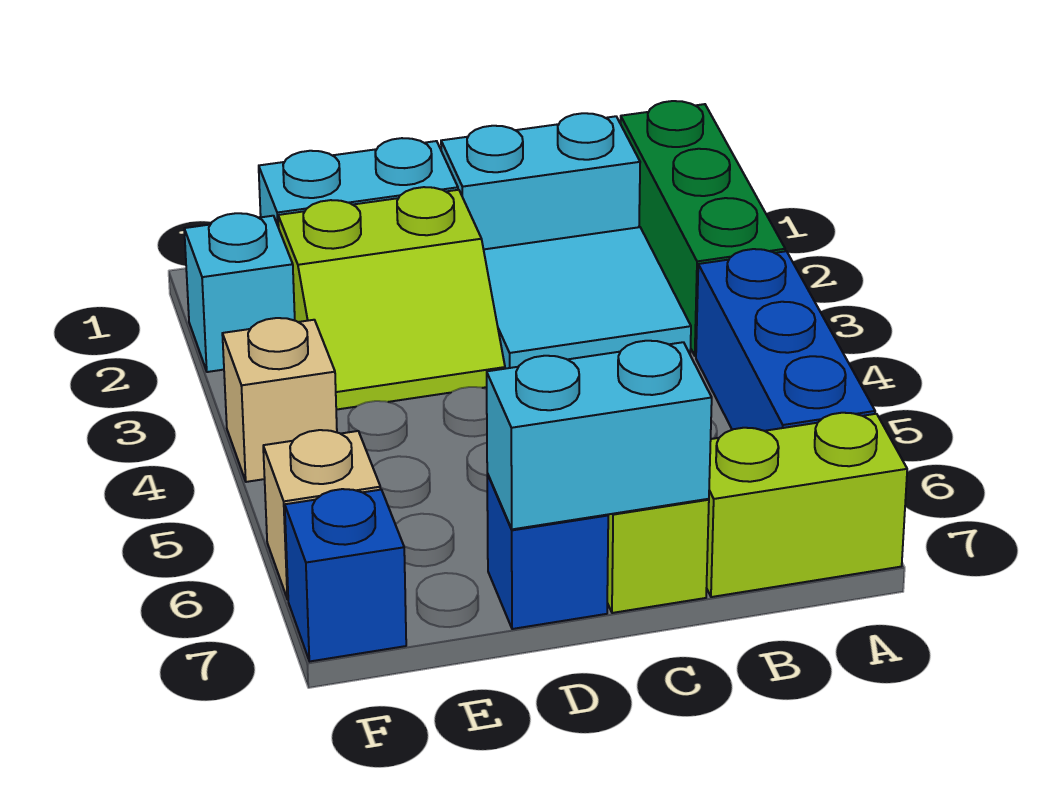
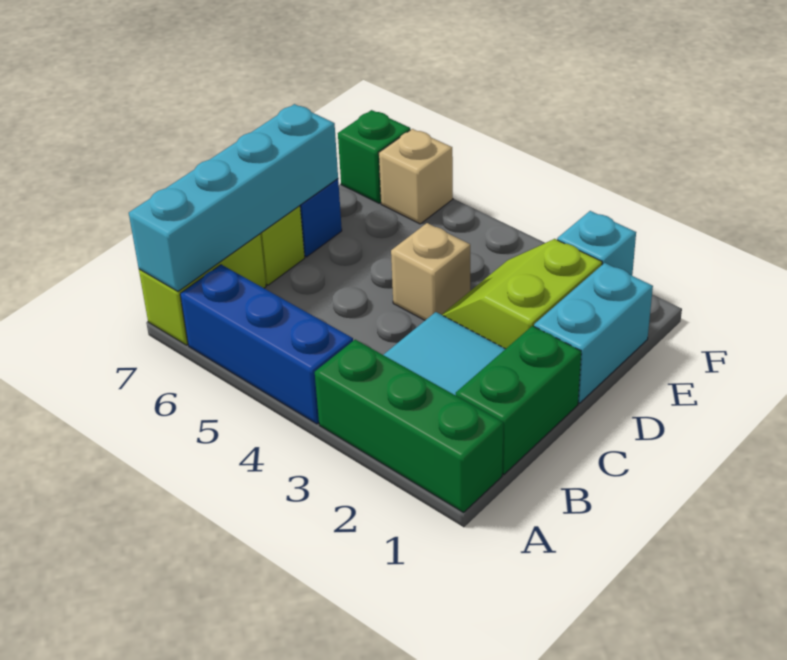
cyan 1x2 brick [441,113,640,249] -> green 1x2 brick [456,326,581,474]
cyan 1x2 brick [487,341,712,529] -> cyan 1x4 brick [129,104,338,291]
tan 1x1 brick [222,318,337,482] -> tan 1x1 brick moved to [391,223,470,320]
blue 1x1 brick [285,489,406,661] -> green 1x1 brick [338,110,410,203]

